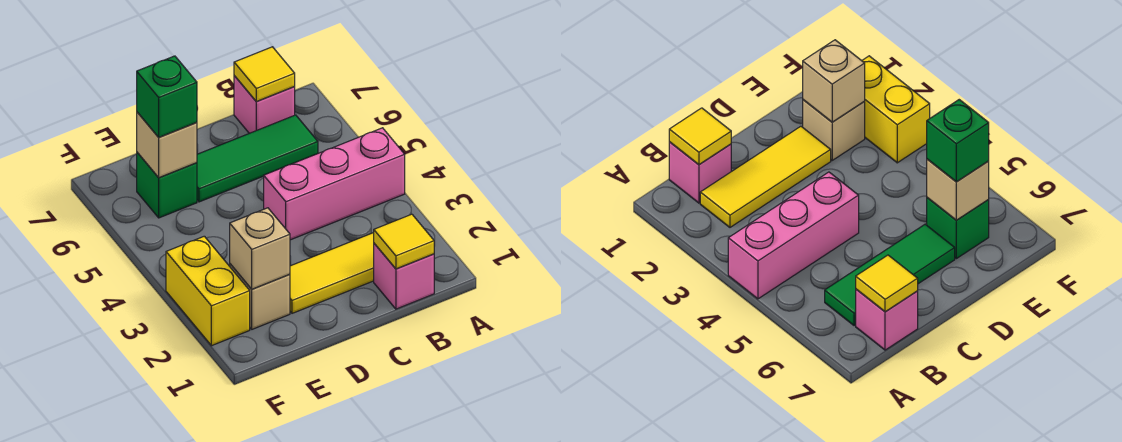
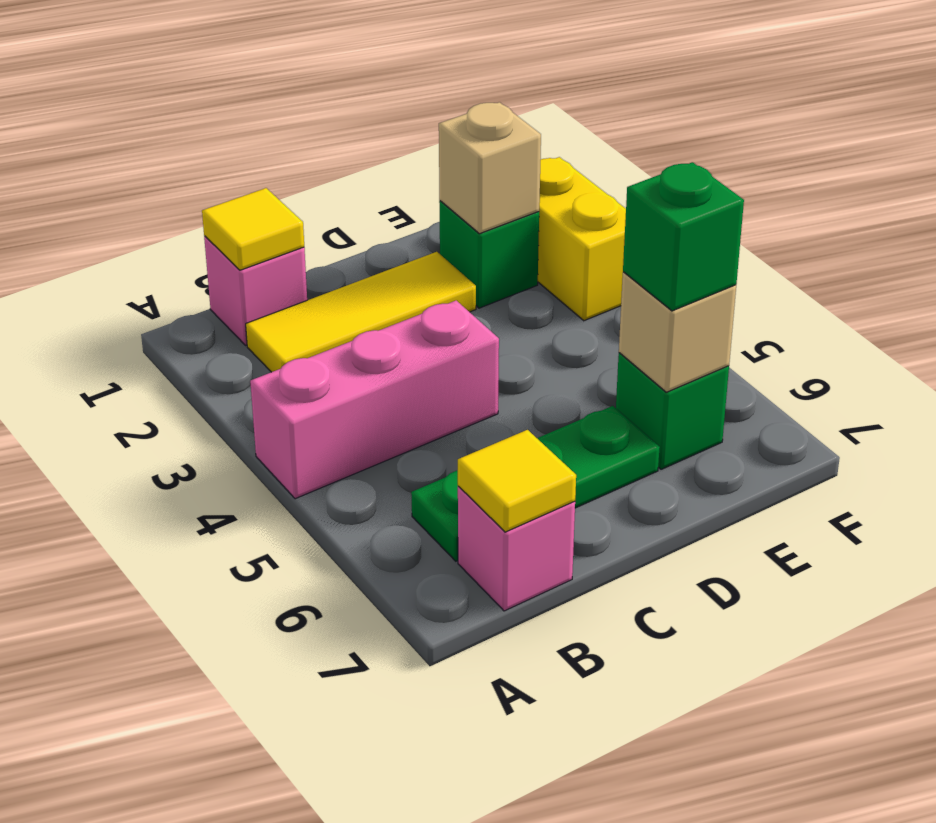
green 1x3 tile [197,115,318,202] -> green 1x3 plate [411,406,660,561]
tan 1x1 brick [230,264,290,329] -> green 1x1 brick [439,201,539,308]

